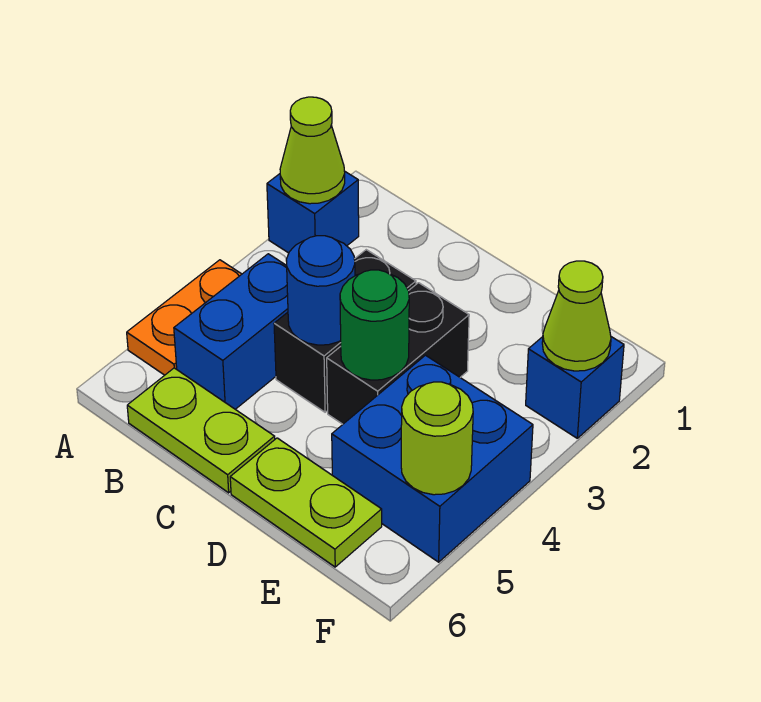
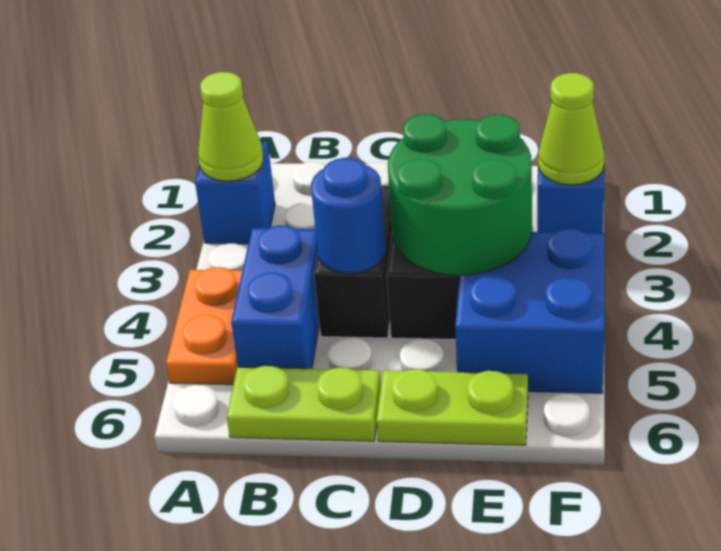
green 1x1 round brick [340,270,409,380] -> green 2x2 round brick [388,114,532,275]
lime 1x1 round brick [401,382,473,495] -> none

